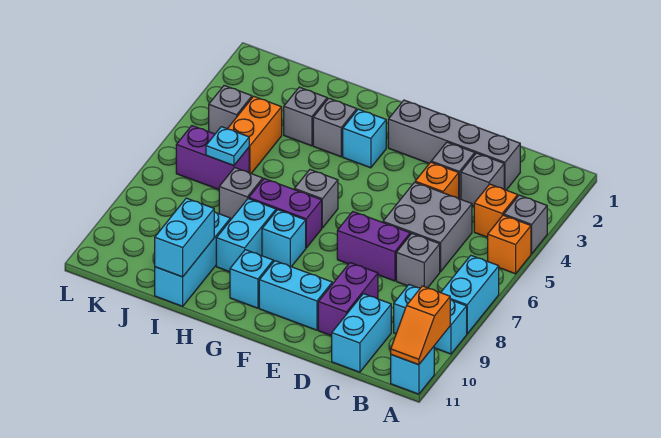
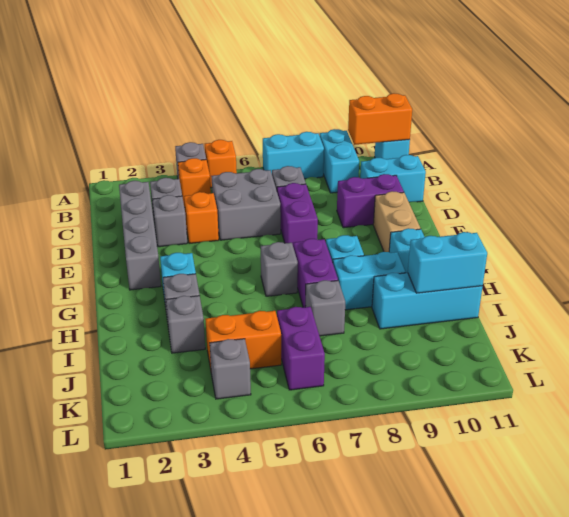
orange 1x2 slope [391,286,450,365] -> orange 1x2 brick [348,93,412,145]
cyan 1x2 brick [259,261,332,330] -> tan 1x2 brick [373,191,421,252]
cyan 1x1 plate [206,127,249,166] -> none

